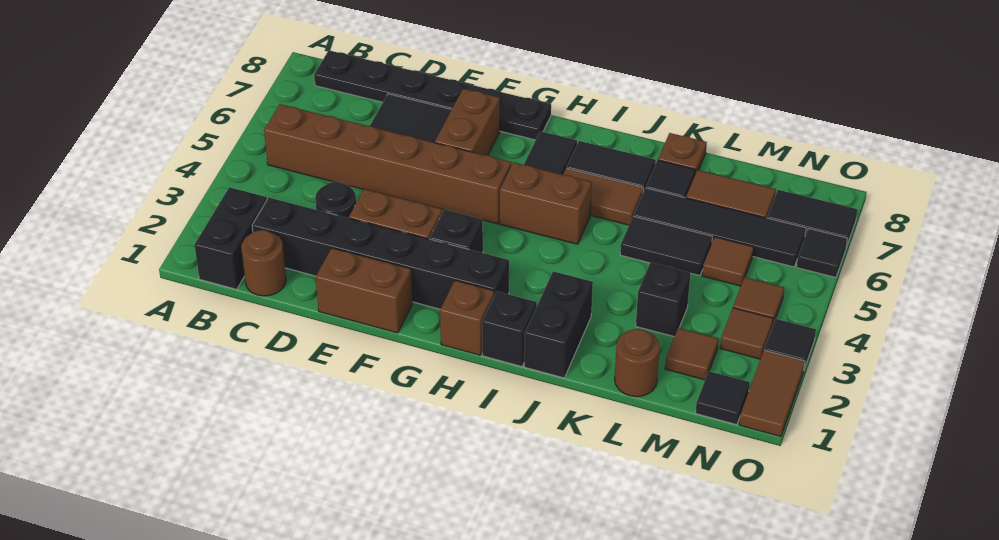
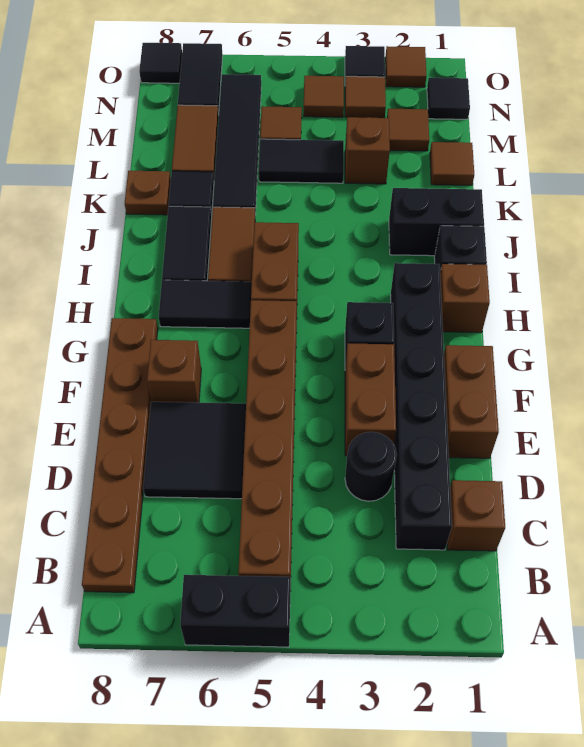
black 1x2 brick [194,187,267,289] -> black 1x2 brick moved to [180,575,290,647]
black 1x6 plate [314,50,551,140] -> brown 1x6 plate [82,318,158,593]
brown 1x1 round brick [241,230,286,296] -> brown 1x1 brick [447,480,505,551]
brown 1x2 brick [435,89,500,155] -> brown 1x1 brick [147,340,201,403]
black 1x2 tile [620,216,712,276] -> black 1x2 tile turned to [259,139,344,183]
brown 1x1 round brick [615,329,660,397] -> brown 1x1 tile [430,142,474,185]
black 1x1 brick [636,262,691,337] -> brown 1x1 brick [345,117,390,184]
brown 1x2 tile [739,350,805,437] -> brown 1x1 tile [385,46,426,87]
black 1x1 tile [797,228,848,277] -> black 1x1 tile moved to [139,43,182,83]

